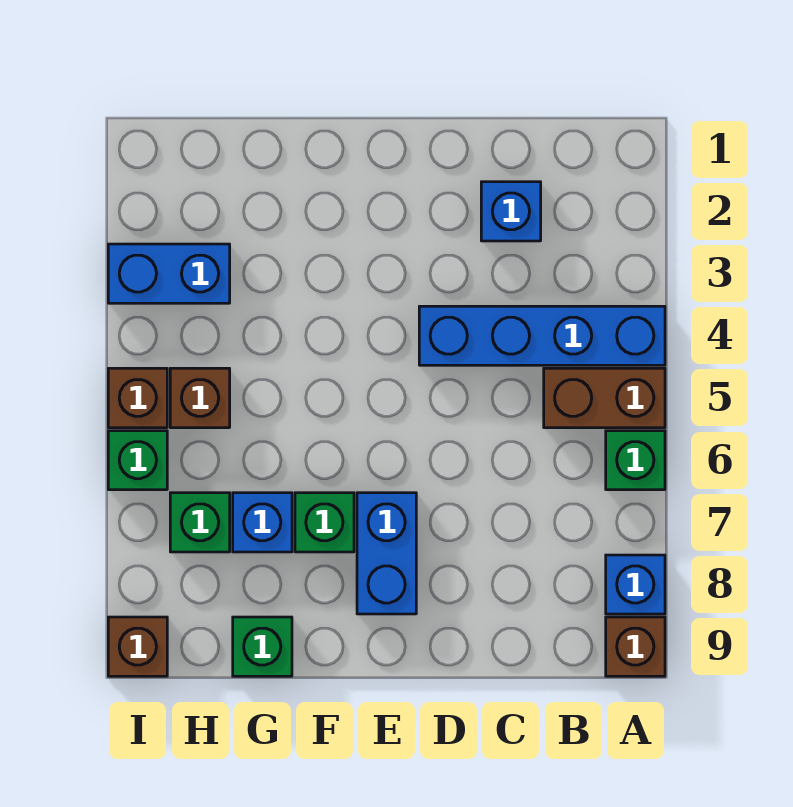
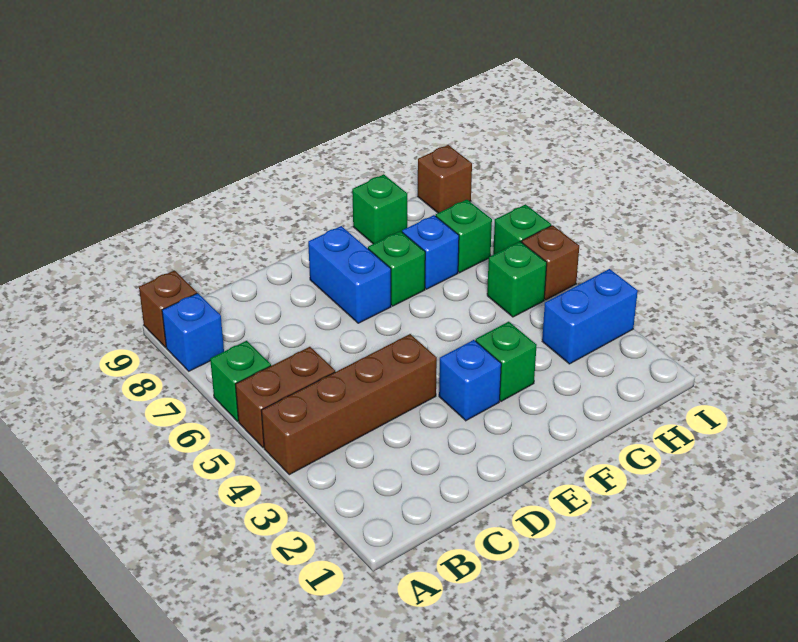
blue 1x4 brick [419,306,665,365] -> brown 1x4 brick [261,334,437,475]
blue 1x1 brick [481,182,541,241] -> blue 1x1 brick moved to [439,340,501,421]
none -> green 1x1 brick [476,322,537,401]
brown 1x1 brick [170,368,230,428] -> green 1x1 brick [487,242,547,317]

